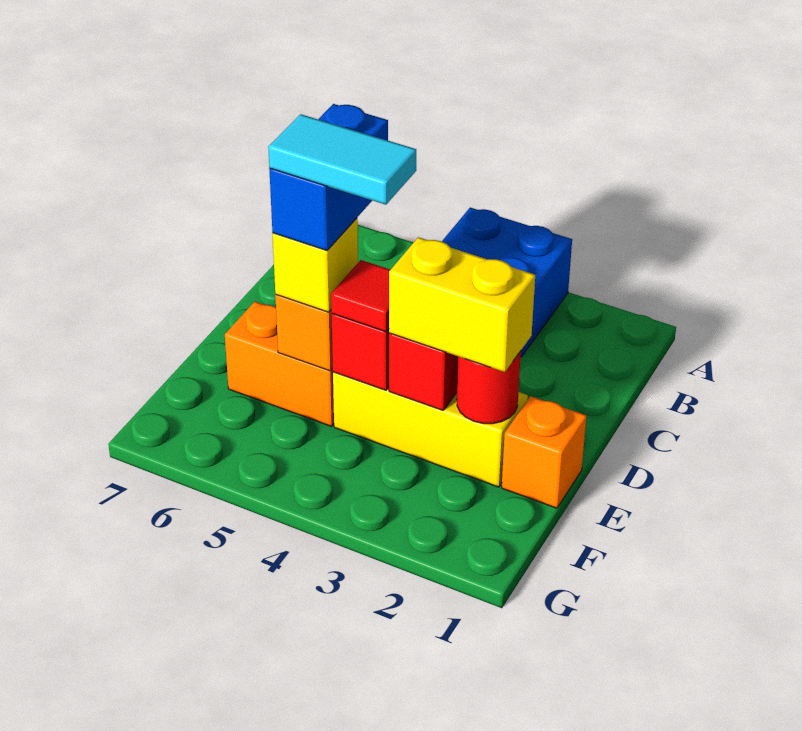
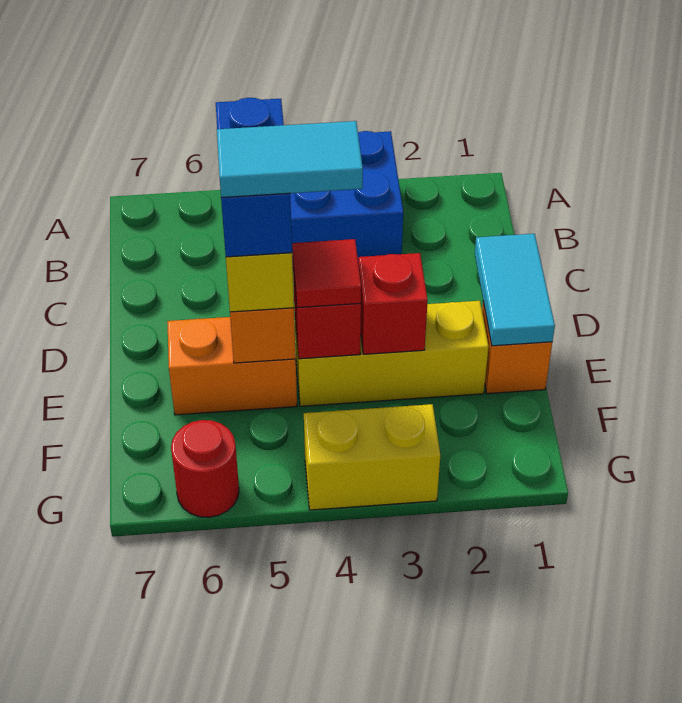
none -> cyan 1x2 tile [475,234,555,346]
red 1x1 round brick [457,351,521,424] -> red 1x1 round brick moved to [171,420,239,517]
yellow 1x2 brick [389,237,535,372] -> yellow 1x2 brick moved to [304,404,440,510]

